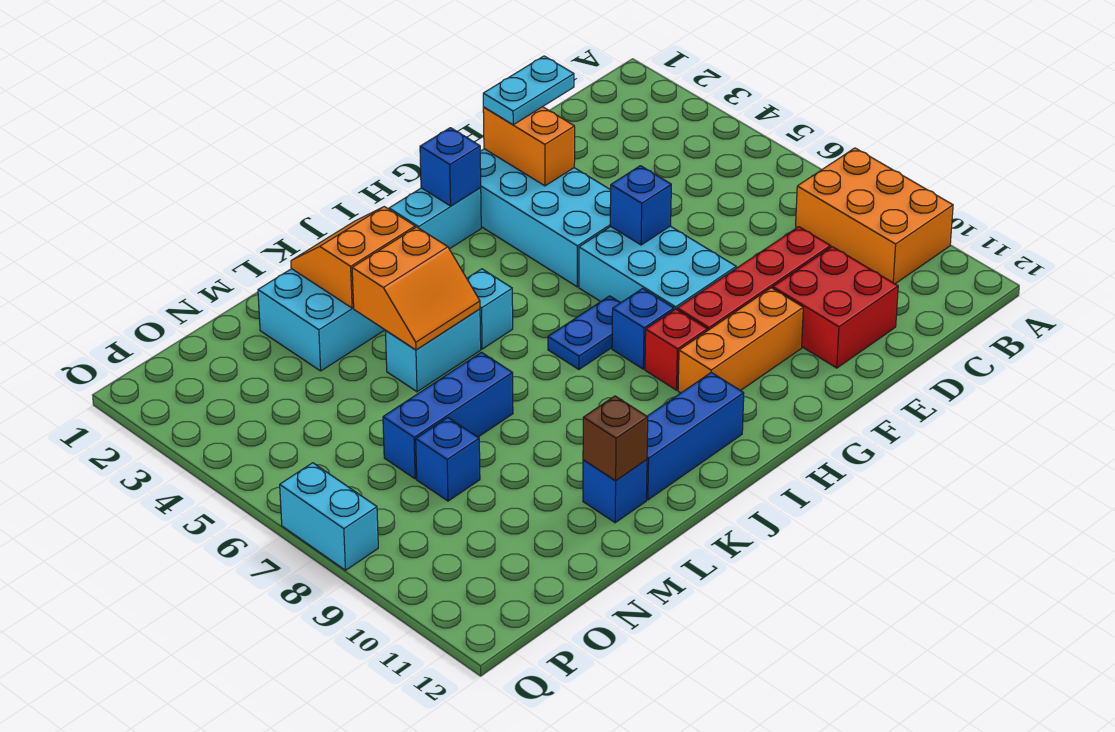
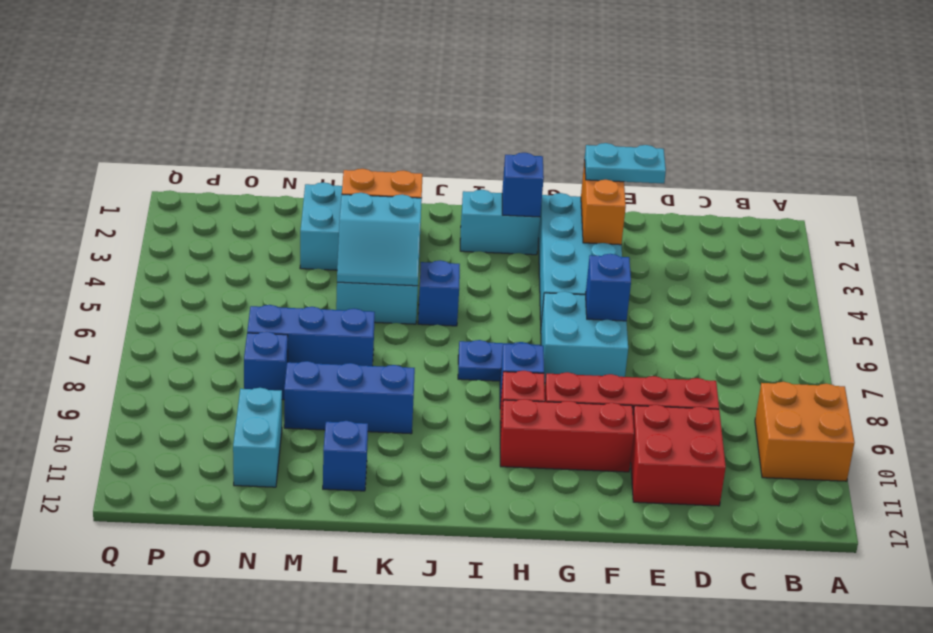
orange 2x3 brick [796,148,953,284] -> orange 2x2 brick [755,382,855,481]
cyan 2x3 brick [579,226,736,310] -> cyan 2x2 brick [541,291,628,383]
orange 1x3 brick [678,288,803,393] -> red 1x3 brick [500,399,634,472]
blue 1x3 brick [646,372,744,500] -> blue 1x3 brick moved to [284,361,415,434]
cyan 1x1 brick [467,269,513,349] -> blue 1x1 brick [418,260,460,326]
orange 2x2 slope [352,227,480,350] -> cyan 2x2 slope [337,193,422,286]
brown 1x1 brick [583,396,648,481] -> none
cyan 1x2 brick [280,463,378,570] -> cyan 1x2 brick moved to [233,388,282,487]

